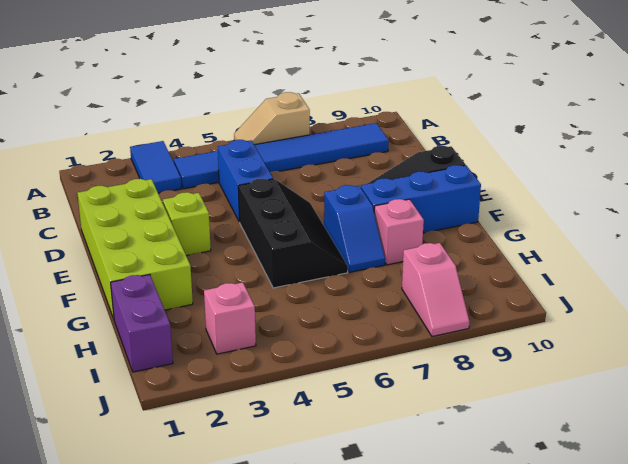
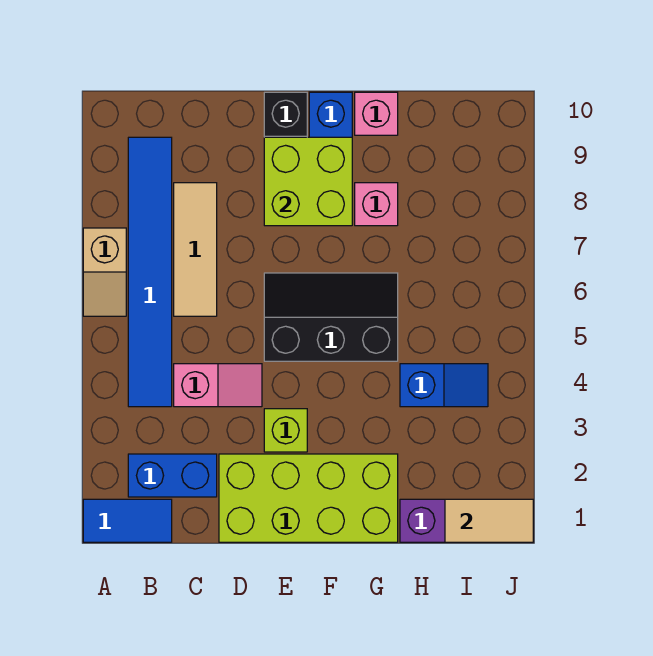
blue 1x2 tile [130,141,181,193] -> blue 1x2 tile moved to [83,499,172,542]
blue 1x2 brick [218,140,273,222] -> blue 1x2 brick moved to [128,454,217,497]
none -> tan 1x3 tile [174,183,217,316]
none -> lime 2x2 brick [264,137,352,226]
blue 1x2 slope [324,185,385,272] -> blue 1x2 slope moved to [400,364,488,407]
none -> tan 1x2 tile [445,499,533,542]
pink 1x1 brick [204,282,256,354] -> pink 1x1 brick moved to [355,92,398,135]
pink 1x2 slope [402,243,469,336] -> pink 1x2 slope moved to [174,364,262,407]

